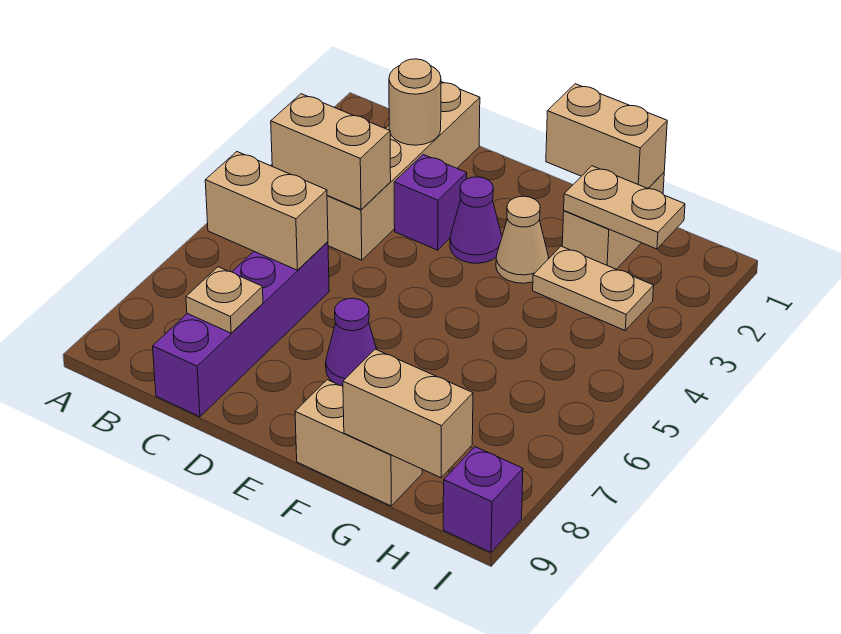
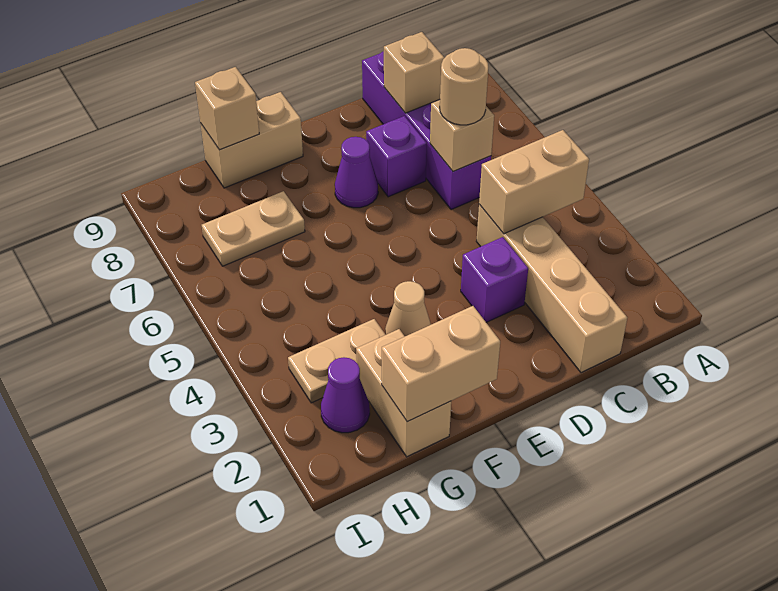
tan 1x2 brick [205,152,328,270] -> tan 1x1 brick [430,100,494,171]
tan 1x1 round brick [389,59,441,145] -> tan 1x1 round brick moved to [440,48,488,125]
tan 1x1 plate [186,267,263,333] -> tan 1x1 brick [384,32,444,113]
purple 1x1 cone [450,177,502,263] -> purple 1x1 cone moved to [321,357,370,433]
tan 1x2 plate [564,166,685,249] -> tan 1x2 plate moved to [202,191,305,266]
tan 1x2 brick [343,349,473,478] -> tan 1x1 brick [195,67,259,150]
purple 1x1 brick [443,447,523,552] -> purple 1x1 brick moved to [366,116,427,197]

